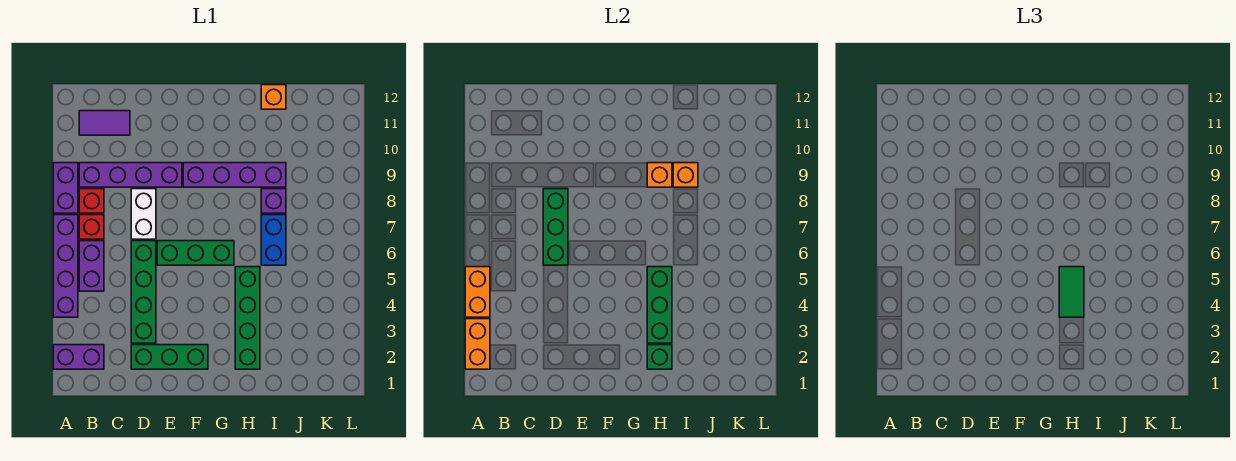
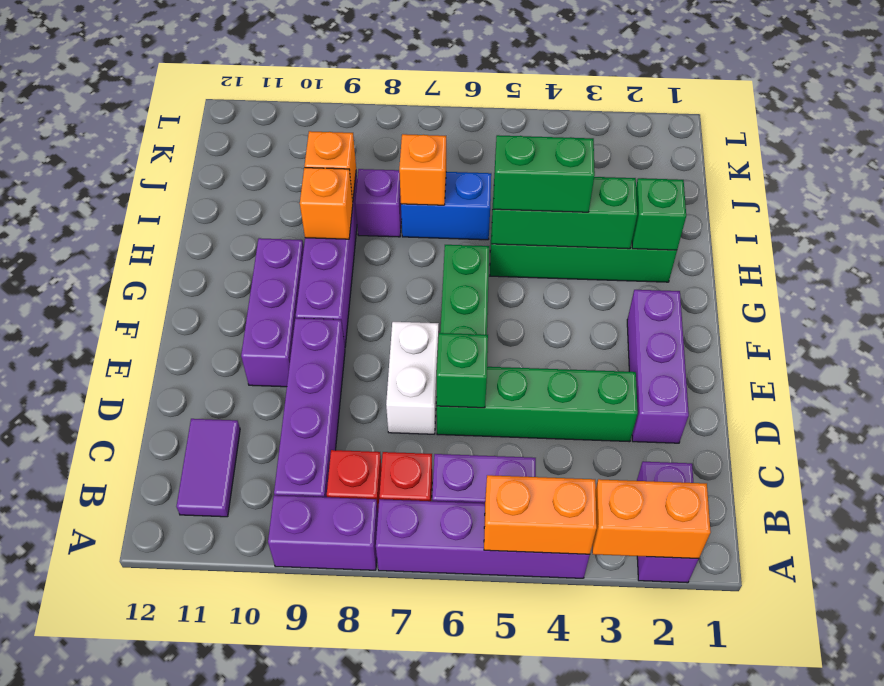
green 1x3 brick [131,345,208,369] -> purple 1x3 brick [627,290,689,443]
green 1x3 brick [543,189,568,265] -> green 1x1 brick [437,333,488,408]
white 1x2 brick [131,189,156,239] -> white 1x2 brick turned to [386,322,439,434]
none -> purple 1x3 brick [241,238,304,387]
green 1x2 tile [1059,267,1084,317] -> green 1x2 brick [494,135,595,212]
orange 1x1 brick [261,85,286,109] -> orange 1x1 brick moved to [399,134,446,205]

